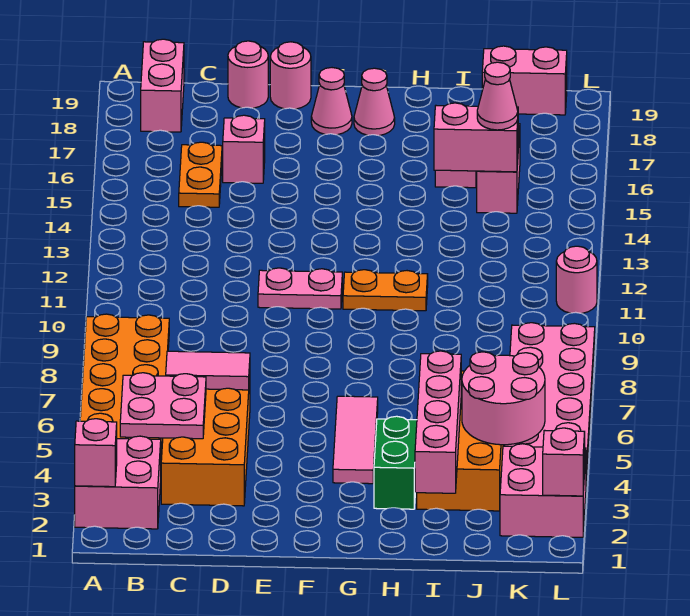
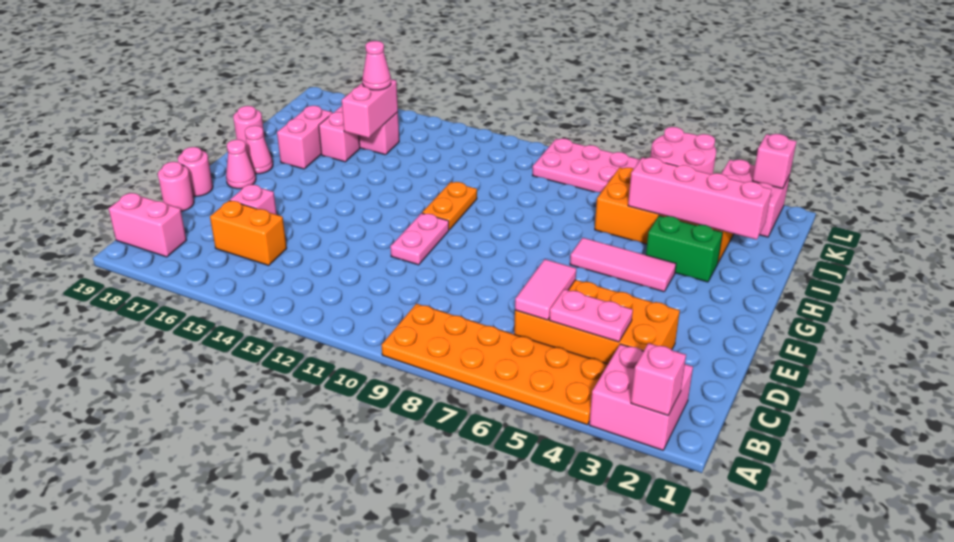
pink 2x2 plate [120,373,206,439] -> pink 1x2 plate [549,289,633,342]
orange 1x2 plate [179,142,222,207] -> orange 1x2 brick [210,201,287,266]
pink 1x2 brick [482,46,567,115] -> pink 1x2 brick moved to [277,106,333,169]
pink 1x1 round brick [556,246,597,313] -> pink 1x1 round brick moved to [233,106,265,145]

